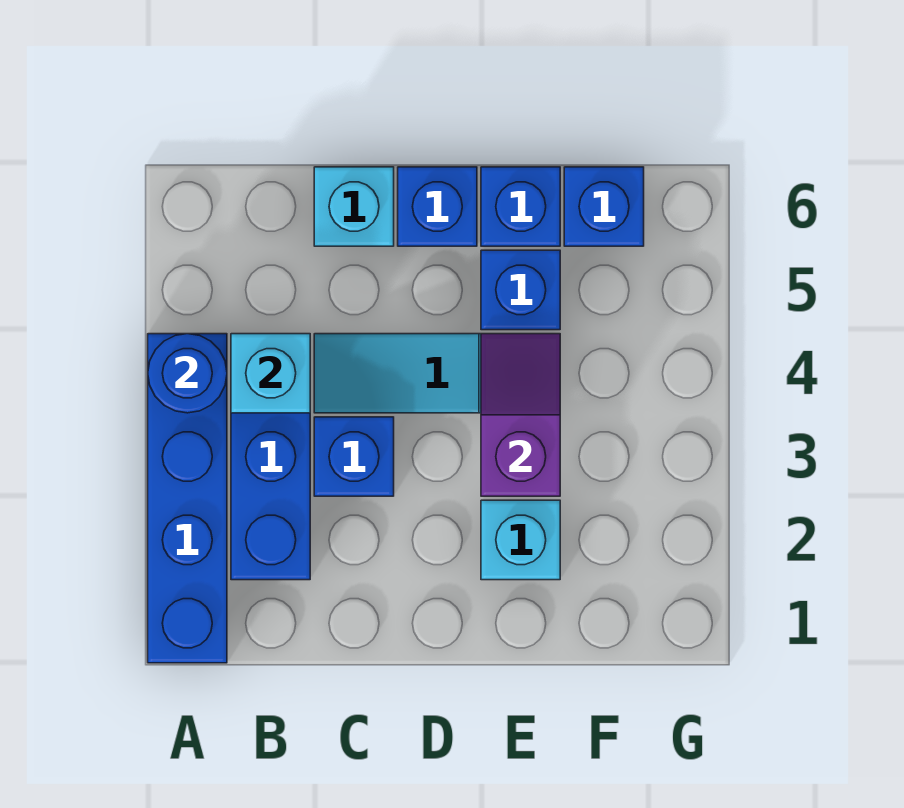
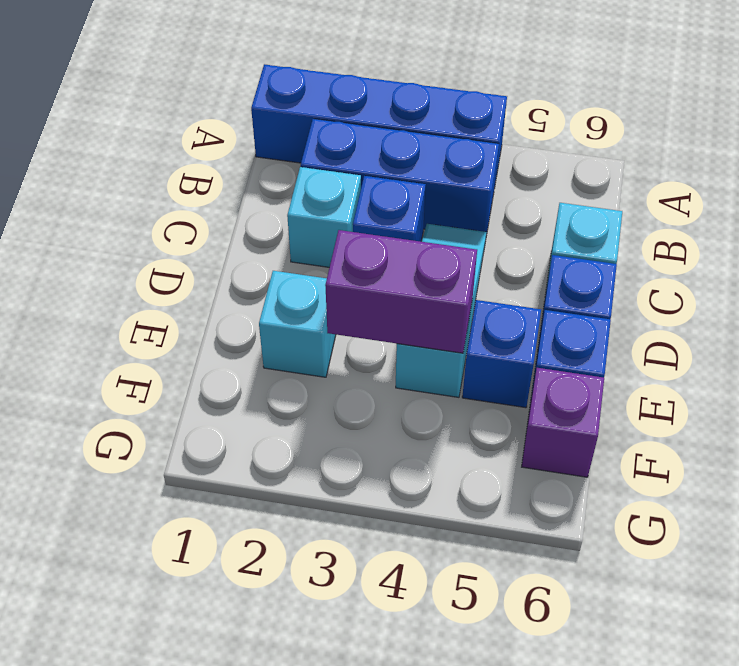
blue 1x1 round brick [148,334,227,413] -> none
cyan 1x1 brick [231,334,310,413] -> cyan 1x1 brick moved to [287,167,361,267]
purple 1x2 slope [481,334,560,496] -> purple 1x2 brick [325,230,477,353]
blue 1x1 brick [564,167,644,246] -> purple 1x1 brick [522,368,604,477]

